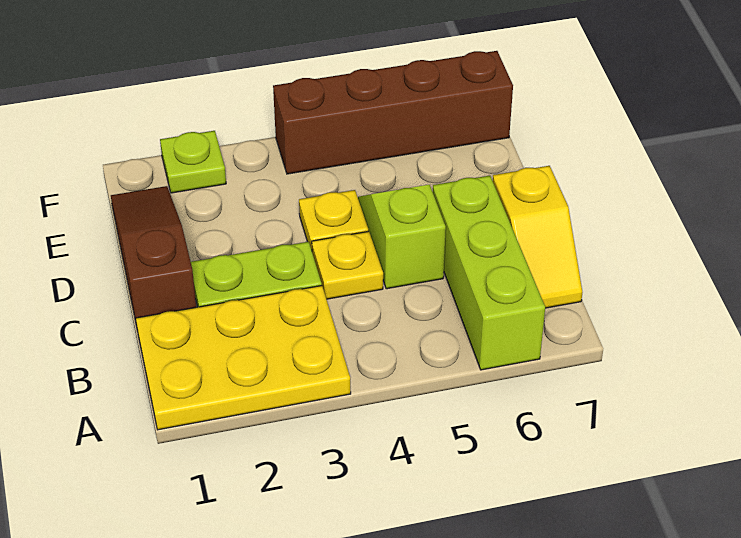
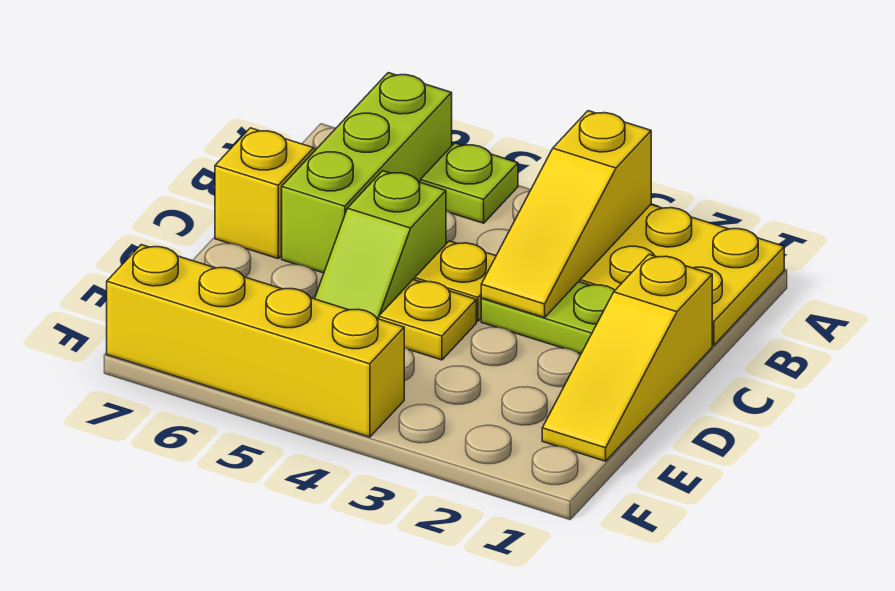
none -> yellow 1x3 slope [481,111,651,318]
brown 1x3 slope [111,186,196,326] -> yellow 1x3 slope [542,254,712,461]
lime 1x1 plate [160,131,226,193] -> lime 1x1 plate moved to [420,143,518,223]
brown 1x4 brick [273,51,513,174] -> yellow 1x4 brick [107,245,404,437]

